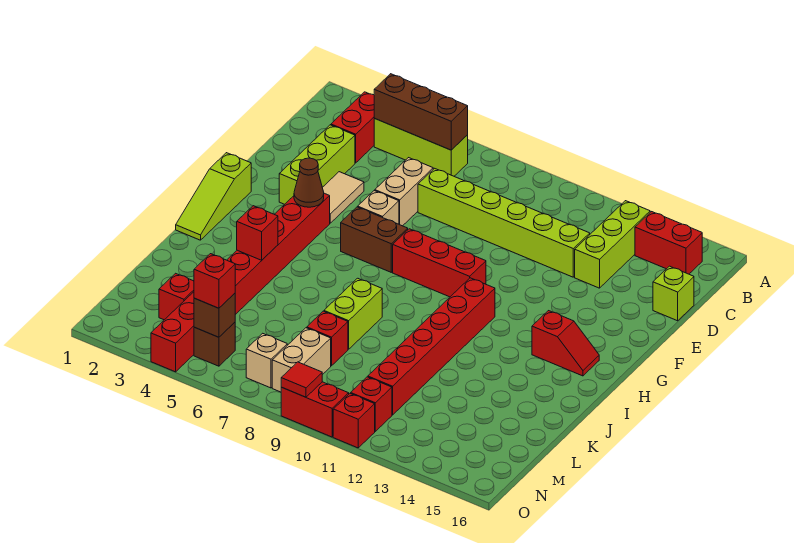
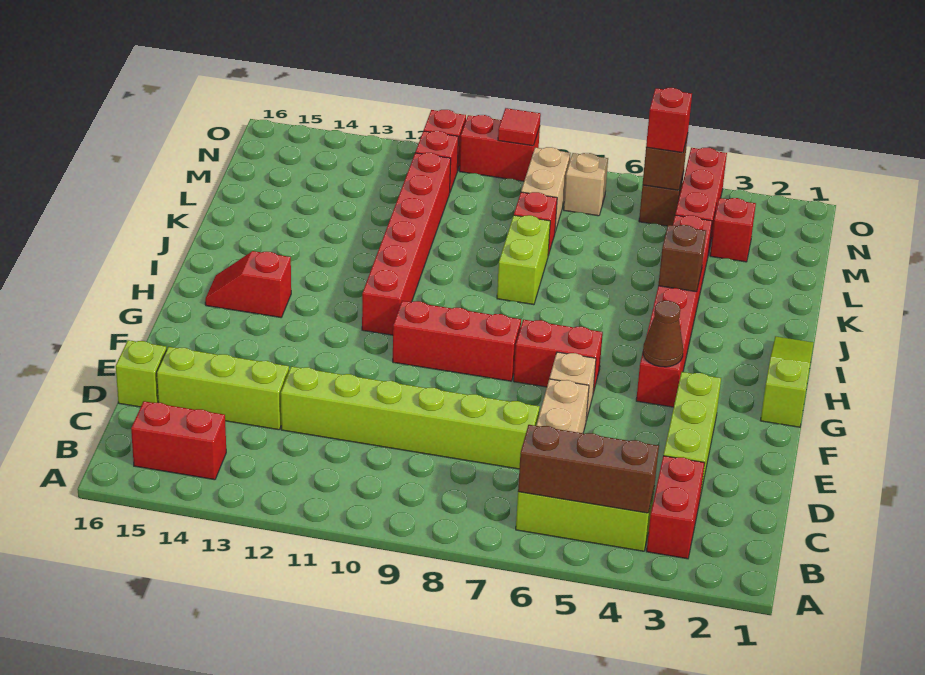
lime 1x3 brick [575,201,650,288] -> lime 1x3 brick turned to [157,347,289,430]
tan 1x2 tile [322,172,364,223] -> none
brown 1x2 brick [341,207,408,272] -> red 1x2 brick [514,320,603,393]
red 1x1 brick [237,206,278,260] -> brown 1x1 brick [658,225,706,292]

